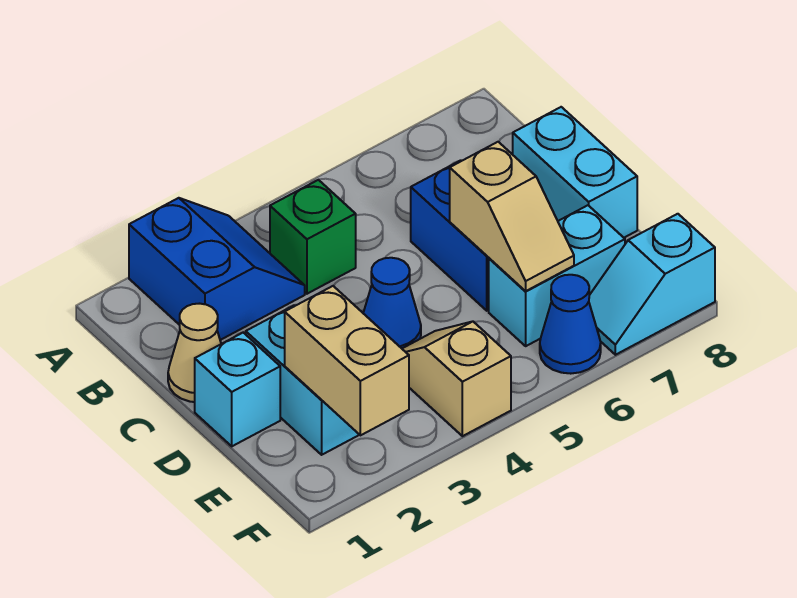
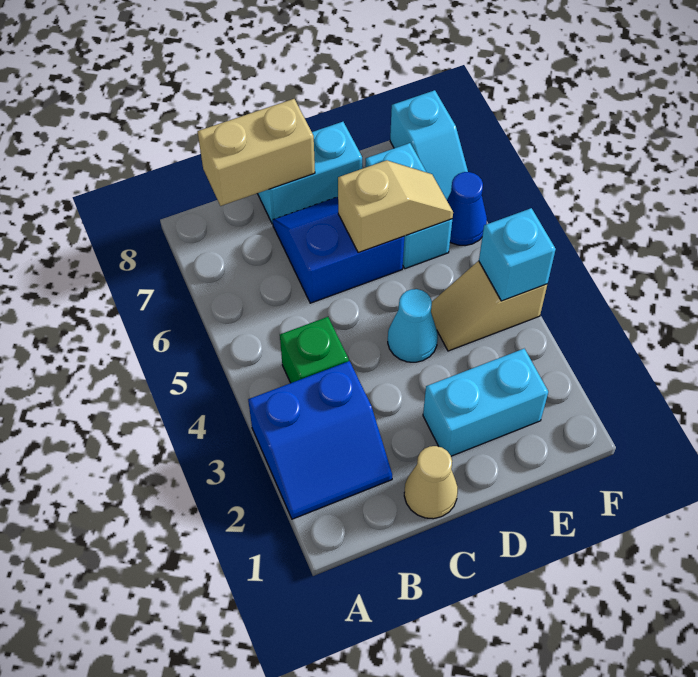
blue 2x2 slope [129,198,305,340] -> blue 2x2 slope turned to [248,361,392,519]
cyan 1x1 brick [195,333,280,446] -> cyan 1x1 brick moved to [479,208,556,301]
blue 1x1 cone [363,258,421,348] -> cyan 1x1 cone [388,289,438,362]
tan 1x2 brick [285,286,409,435] -> tan 1x2 brick moved to [197,99,315,206]

